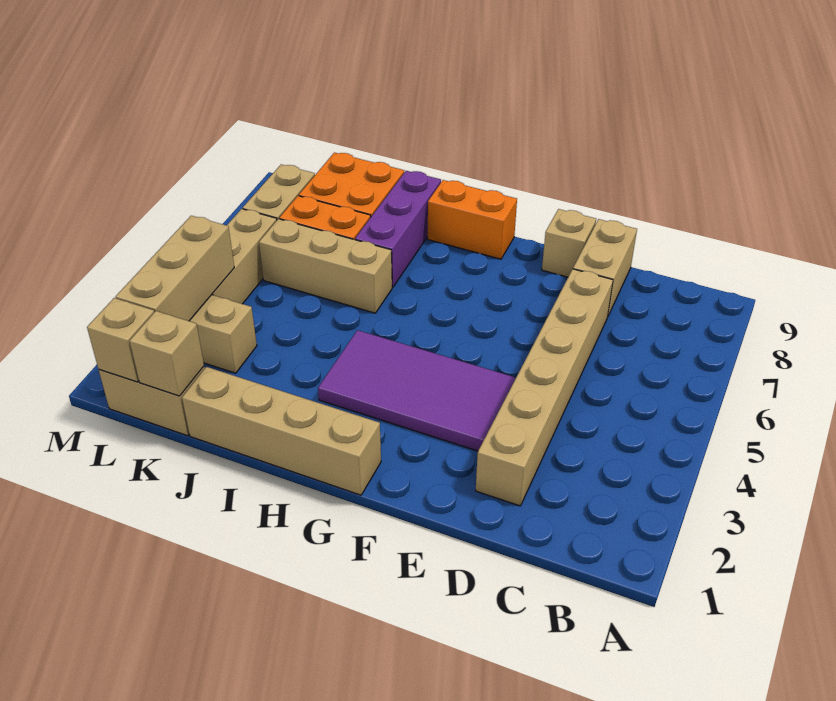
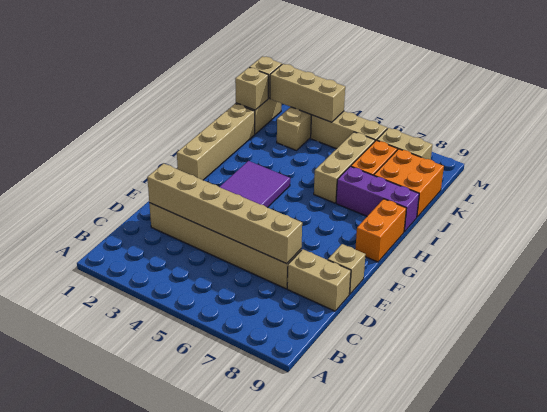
none -> tan 1x6 brick [147,164,302,264]

